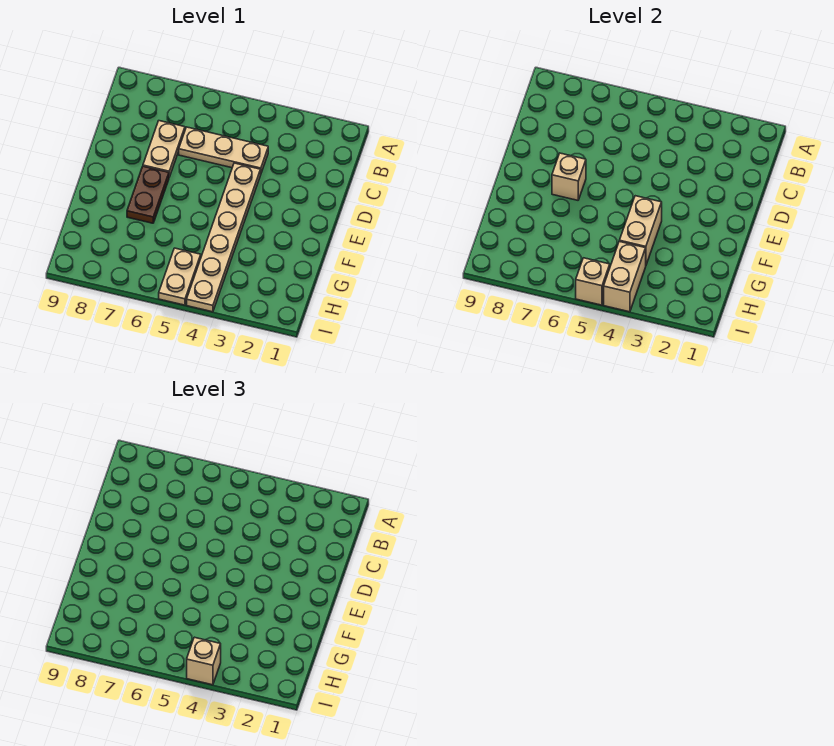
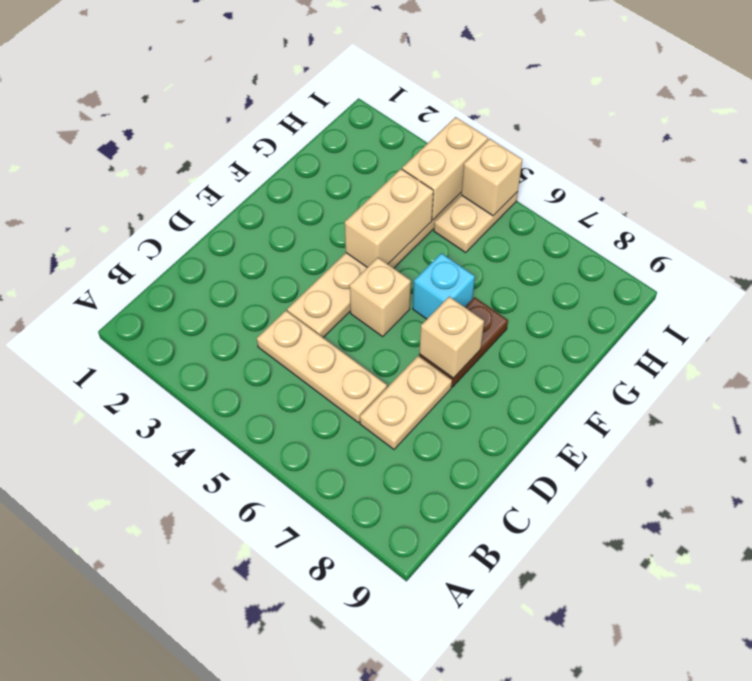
none -> cyan 1x1 brick [413,253,475,319]
tan 1x1 brick [187,637,221,685] -> tan 1x1 brick moved to [350,258,411,337]

